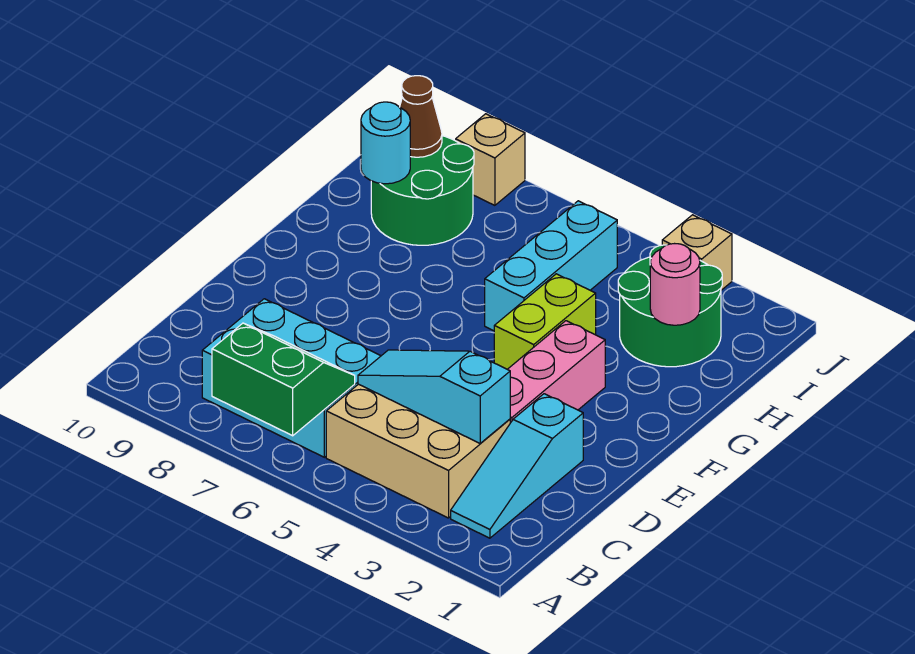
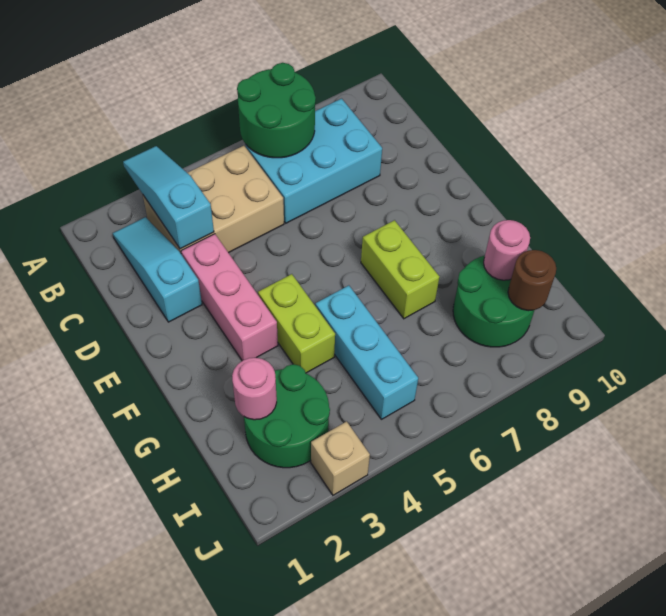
green 2x2 slope [212,323,355,436] -> green 2x2 round brick [237,63,316,158]
cyan 1x3 slope [358,350,510,443] -> cyan 1x3 slope turned to [123,146,214,249]
none -> lime 1x2 brick [361,220,439,319]
cyan 1x1 round brick [361,102,410,184] -> pink 1x1 round brick [484,220,530,280]
brown 1x1 cone [400,76,442,157] -> brown 1x1 round brick [508,250,556,311]
tan 1x1 brick [456,114,525,205] -> none

